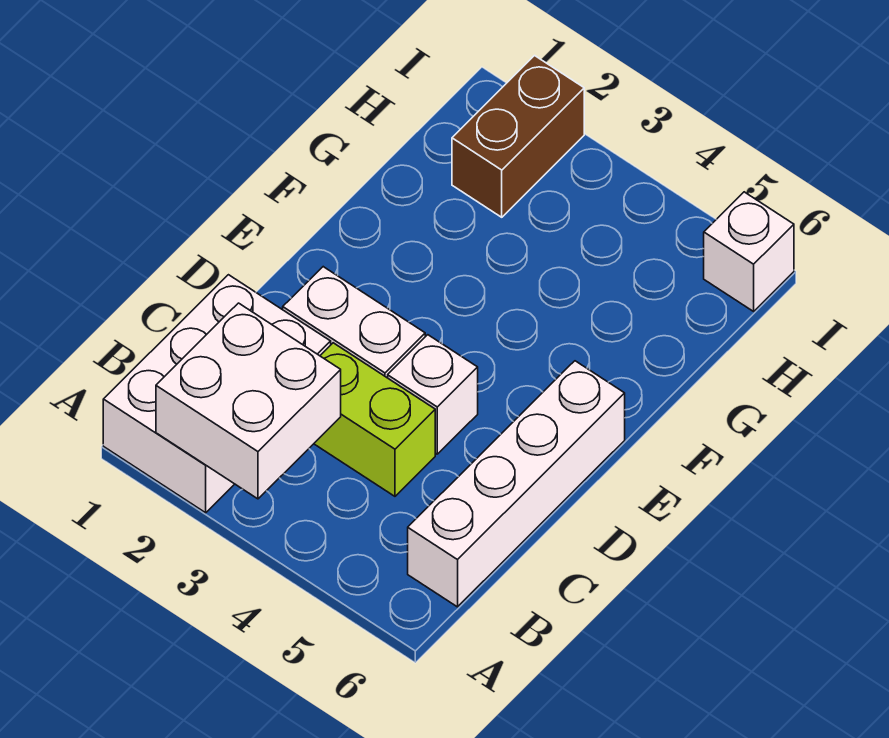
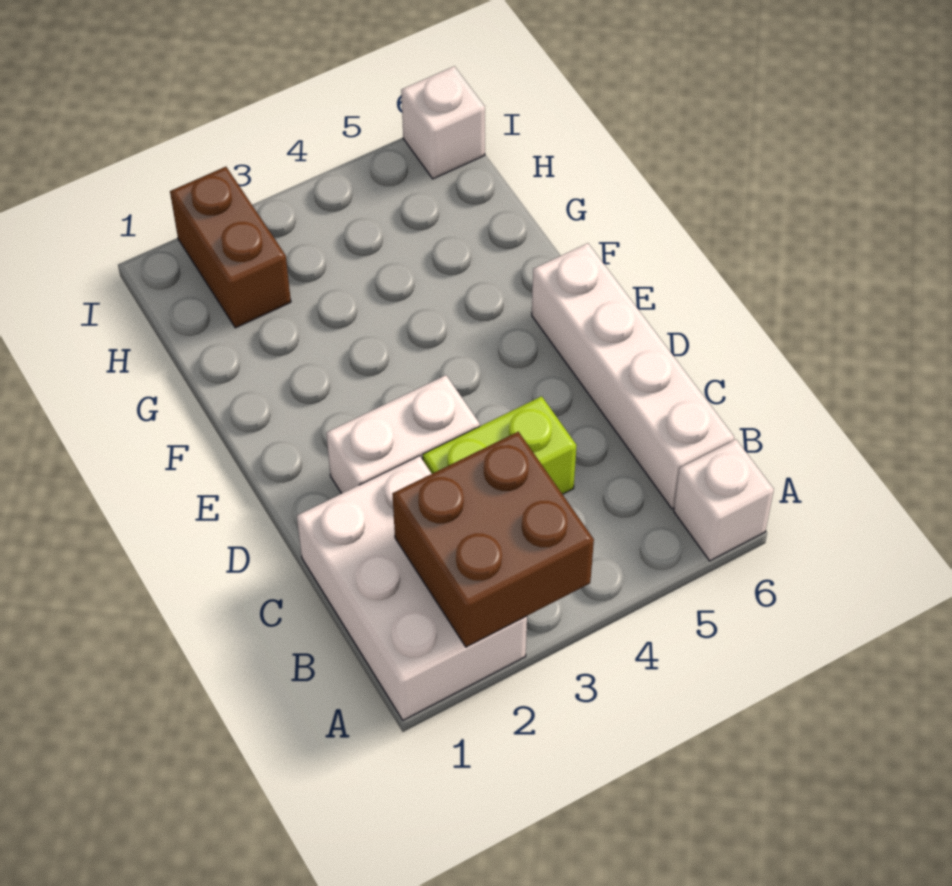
white 2x2 brick [156,303,341,499] -> brown 2x2 brick [392,432,594,647]
white 1x1 brick [388,335,478,454] -> white 1x1 brick moved to [674,440,774,561]

